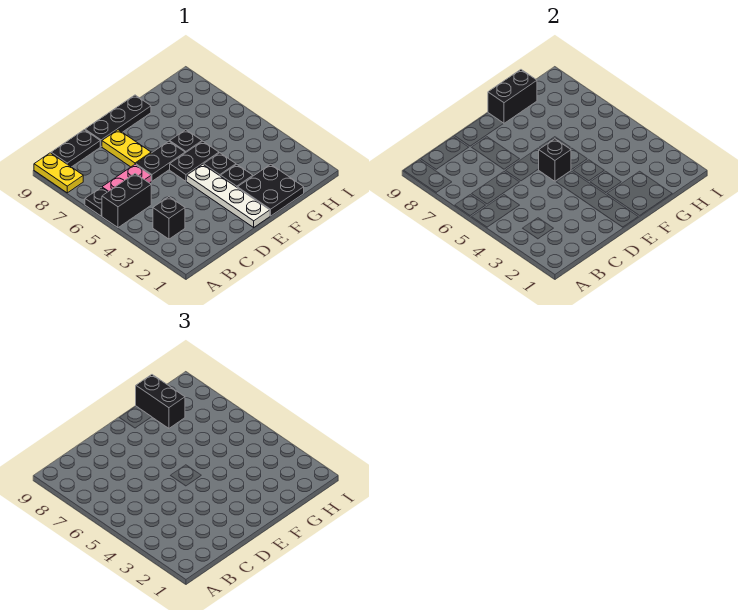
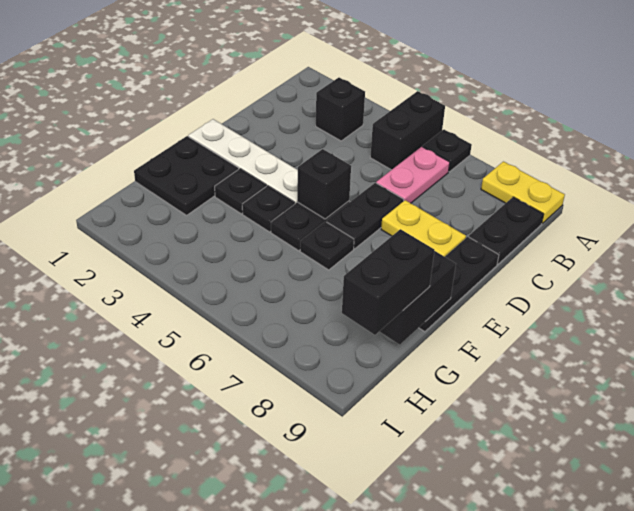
black 1x2 brick [136,375,185,428] -> black 1x2 brick turned to [342,229,434,335]

